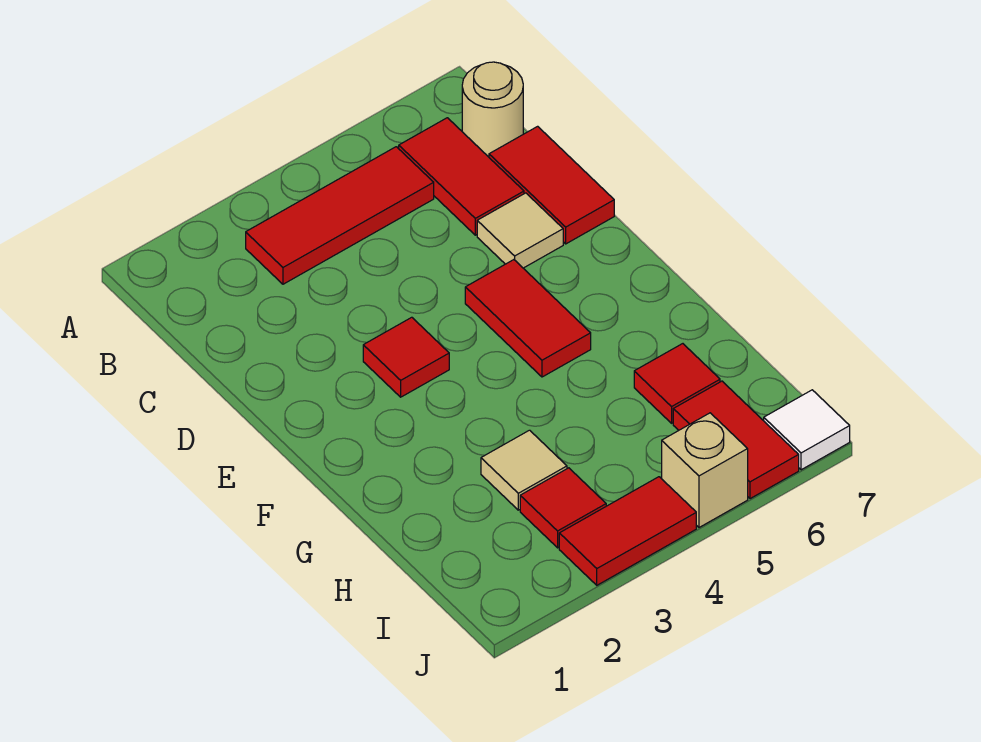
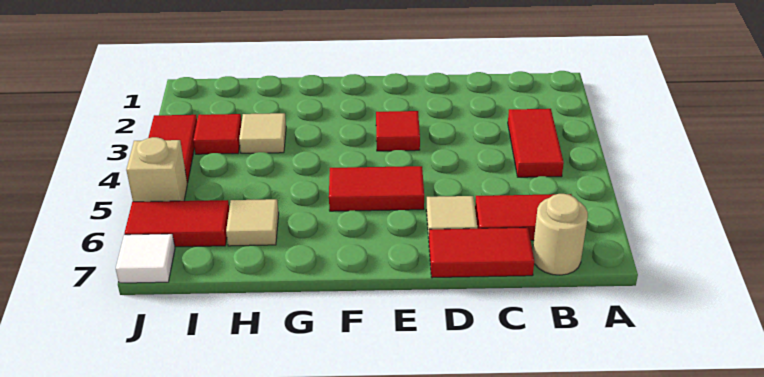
red 1x3 tile [246,147,434,284] -> red 1x2 tile [508,109,564,177]
red 1x1 tile [634,344,720,423] -> tan 1x1 tile [226,199,279,246]

